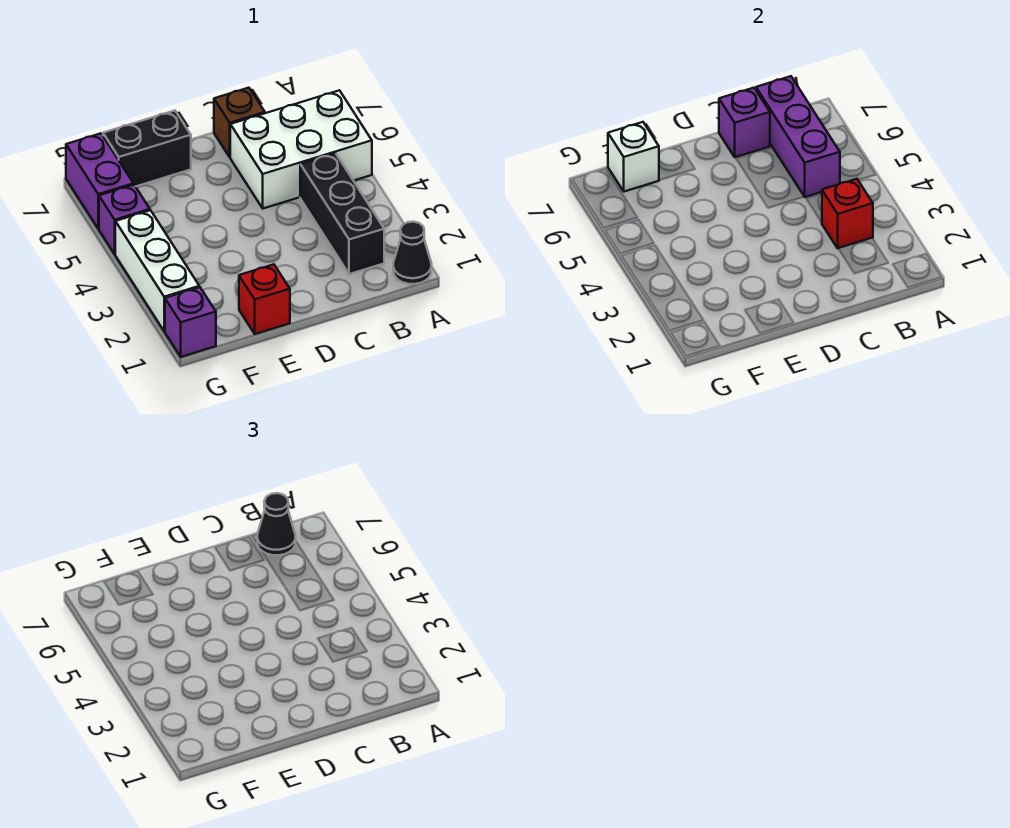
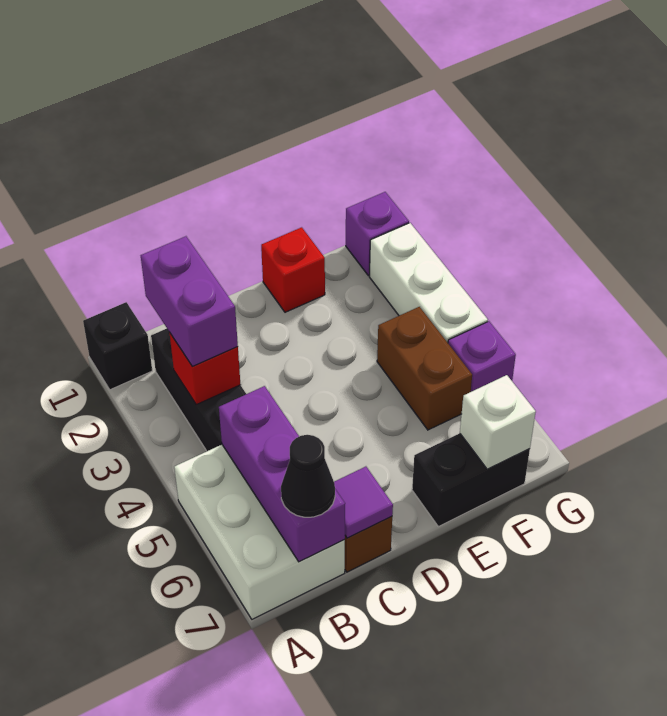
black 1x1 cone [393,222,432,284] -> black 1x1 brick [83,302,152,390]
white 2x3 brick [230,90,372,209] -> white 2x3 brick turned to [174,445,345,619]
purple 1x1 brick [719,88,770,157] -> purple 1x1 tile [334,467,393,538]
none -> brown 1x2 brick [377,307,472,430]
purple 1x2 brick [66,133,133,229] -> purple 1x2 brick moved to [141,236,238,366]

